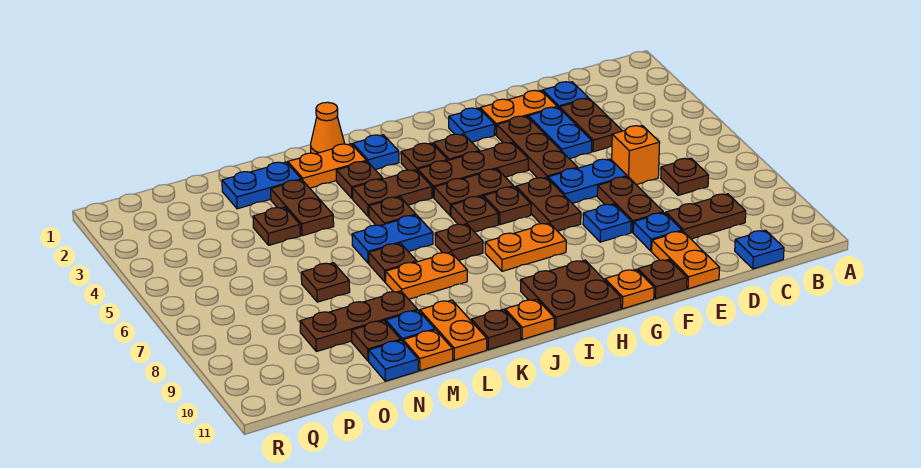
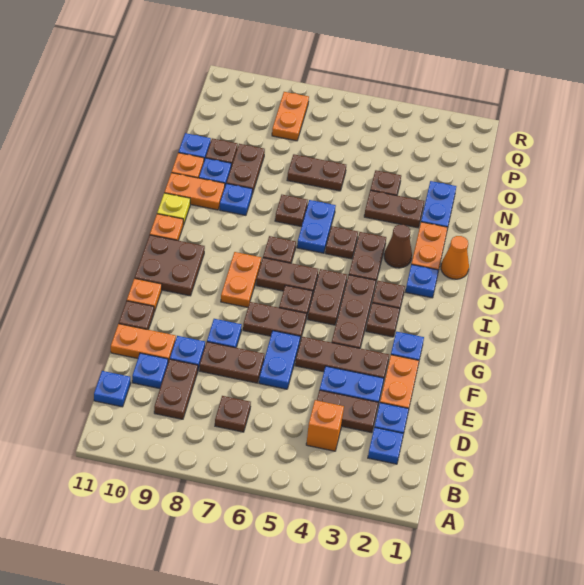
none -> blue 1x1 plate [368,427,403,464]
orange 1x1 brick [612,125,660,185] -> orange 1x1 brick moved to [306,400,344,451]
none -> blue 1x1 plate [132,353,168,389]
brown 1x1 plate [451,196,498,232] -> brown 1x2 plate [256,258,318,296]
brown 1x1 plate [336,161,383,199] -> brown 1x1 cone [384,225,412,268]
orange 1x2 plate [386,252,467,299] -> orange 1x2 plate moved to [272,92,309,141]
brown 1x1 plate [471,309,521,350] -> yellow 1x1 plate [157,193,190,225]
none -> blue 1x1 plate [220,184,252,215]
brown 1x3 plate [300,291,417,352] -> brown 1x2 plate [226,144,265,194]
brown 1x1 plate [301,263,350,302] -> brown 1x2 plate [287,154,346,191]

